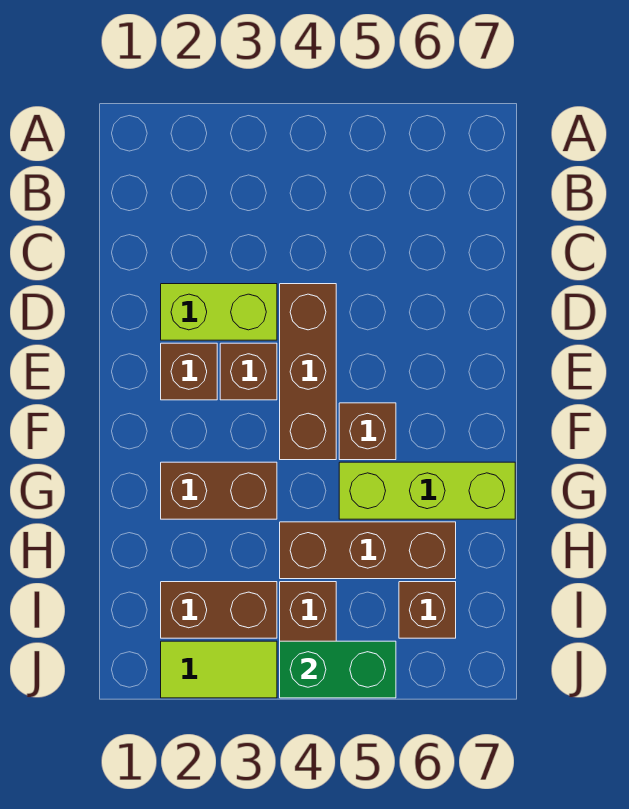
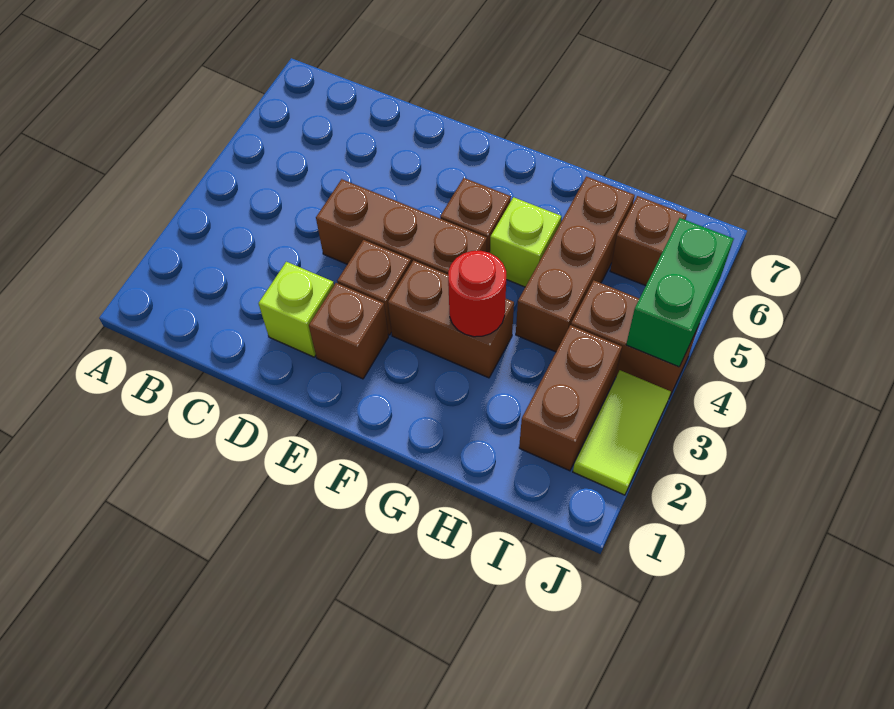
lime 1x2 brick [161,284,277,340] -> lime 1x1 brick [259,262,334,357]
brown 1x2 brick [161,462,277,519] -> brown 1x2 brick turned to [388,260,514,378]
none -> red 1x1 round brick [448,251,506,337]
lime 1x3 brick [339,462,515,519] -> lime 1x1 brick [490,197,561,287]

